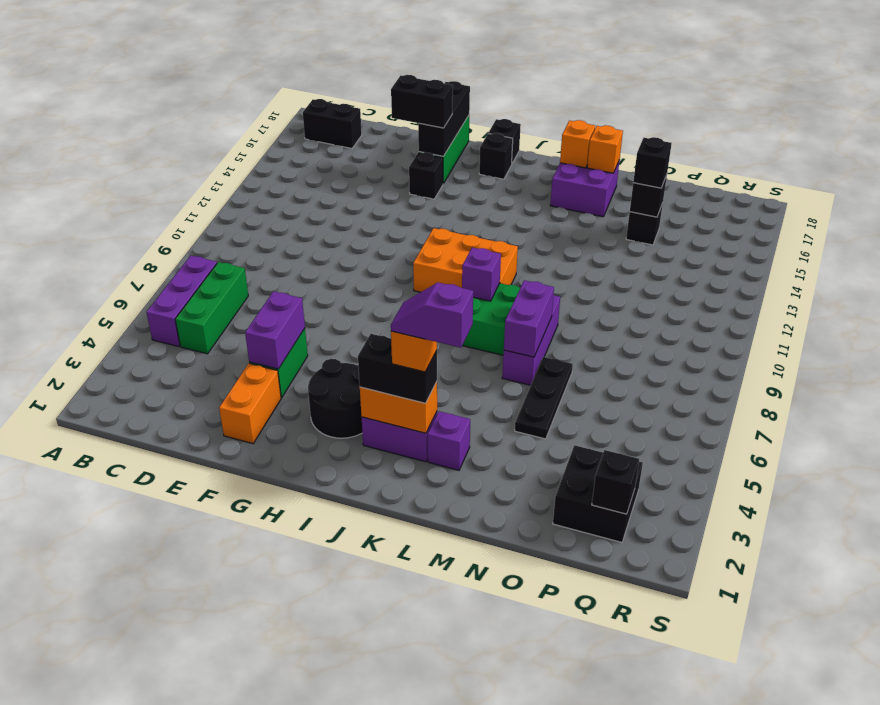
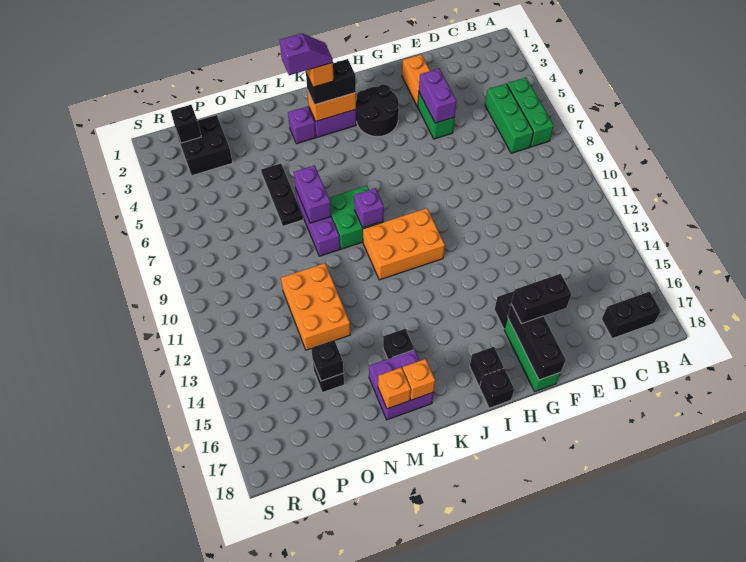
purple 1x3 brick [146,256,217,347] -> green 1x3 brick [507,78,554,147]
none -> orange 2x3 brick [281,263,350,350]
black 1x1 brick [633,137,672,188] -> black 1x1 brick moved to [383,329,414,359]

